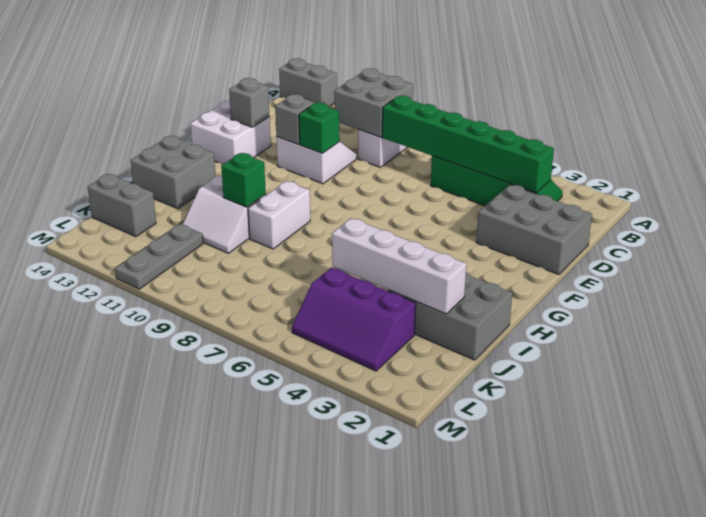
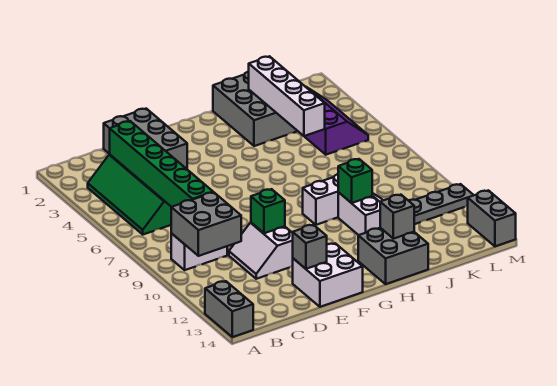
grey 1x1 brick [275,94,315,145] -> grey 1x1 brick moved to [380,195,414,239]
grey 1x2 brick [88,174,156,237] -> grey 1x2 brick moved to [468,190,516,247]

